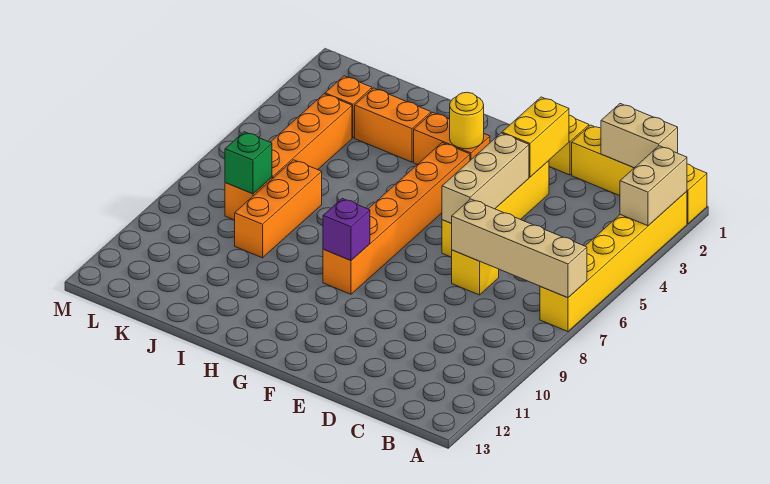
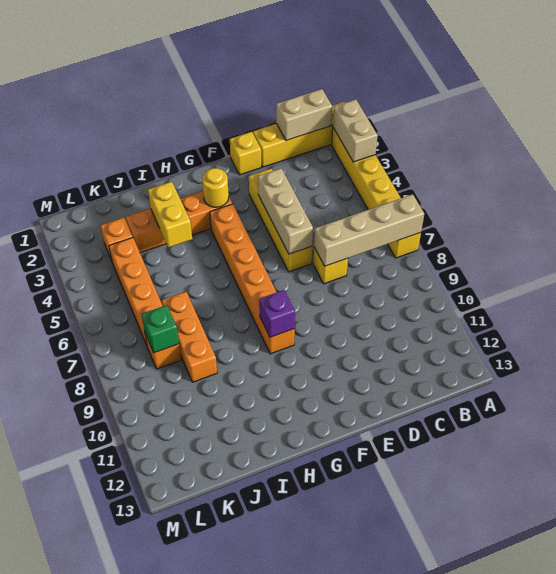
yellow 1x2 brick [502,97,569,177] -> yellow 1x2 brick moved to [148,182,192,247]

